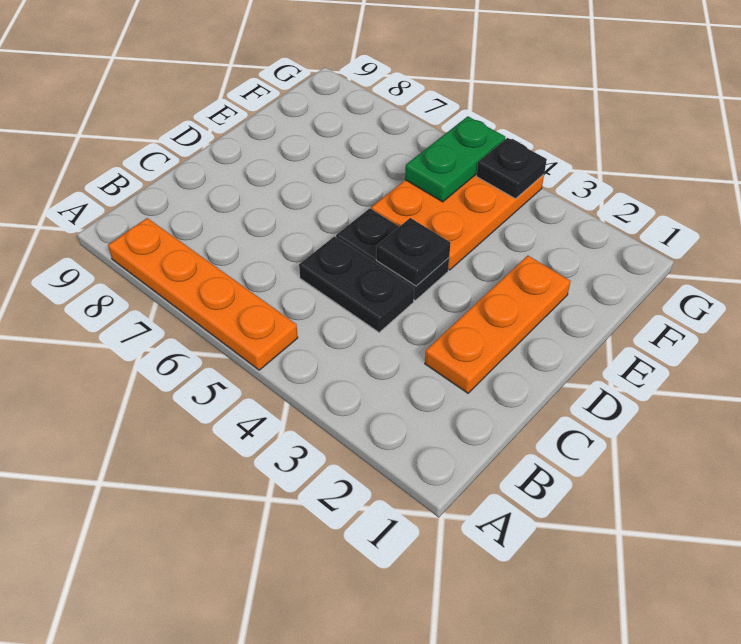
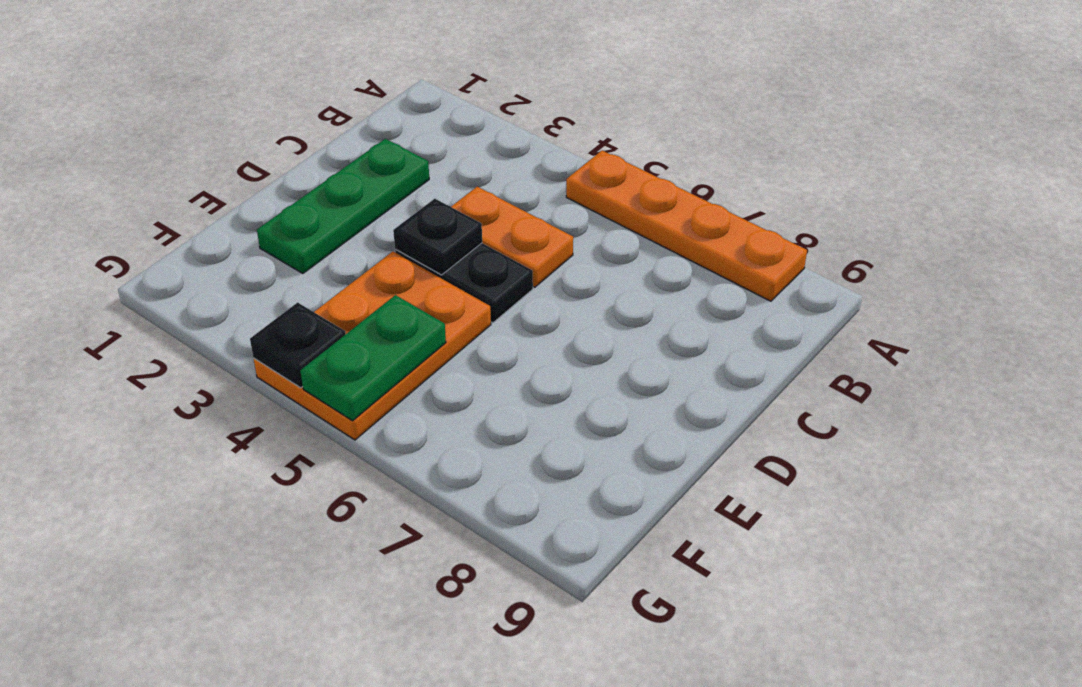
orange 1x3 plate [425,256,571,393] -> green 1x3 plate [257,139,429,273]
black 1x2 plate [299,236,414,332] -> orange 1x2 plate [451,187,573,287]

